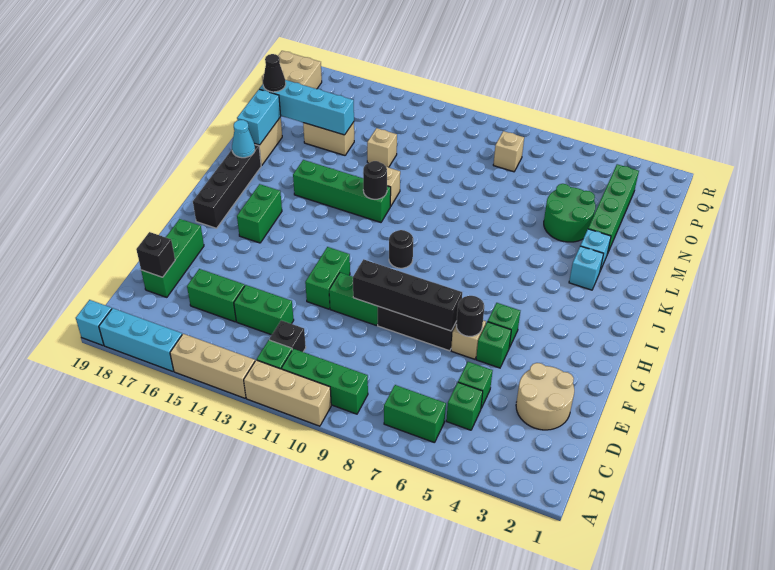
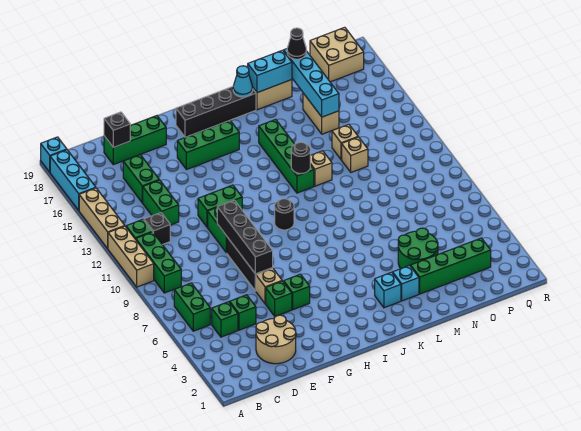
black 1x1 round brick [456,296,484,336] -> none
green 1x2 brick [237,184,282,243] -> green 1x3 brick [177,120,239,170]
tan 1x1 brick [493,131,524,172] -> tan 1x1 brick moved to [342,137,368,172]

